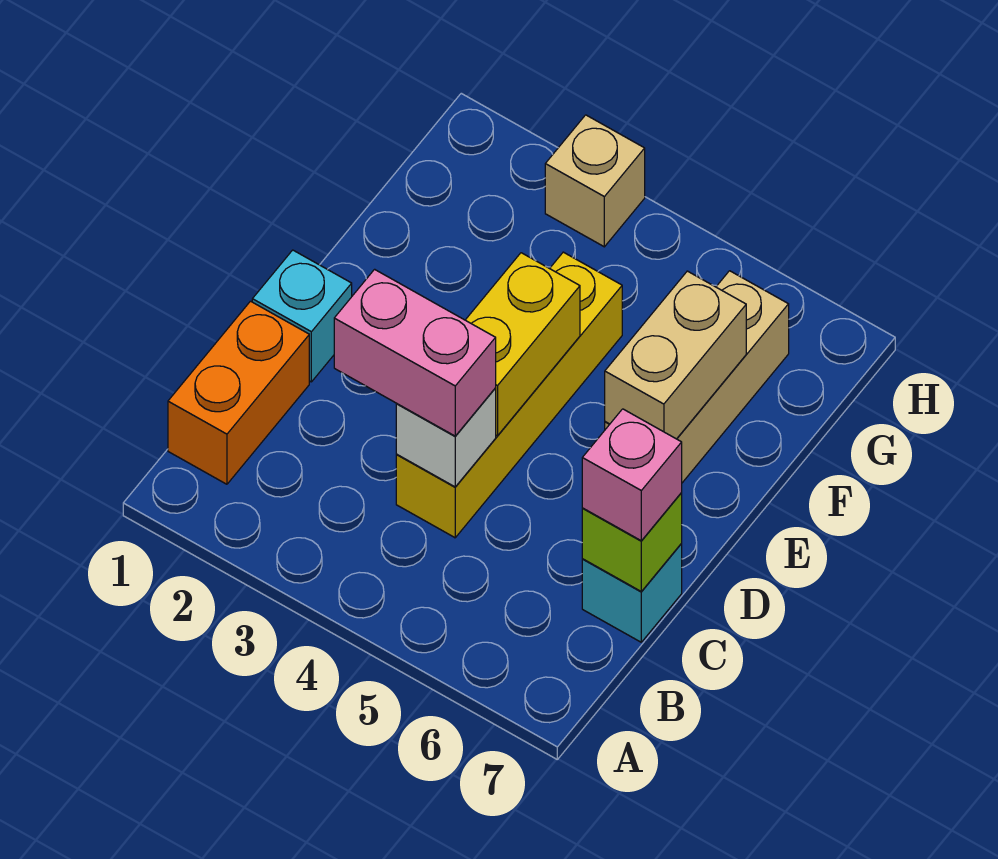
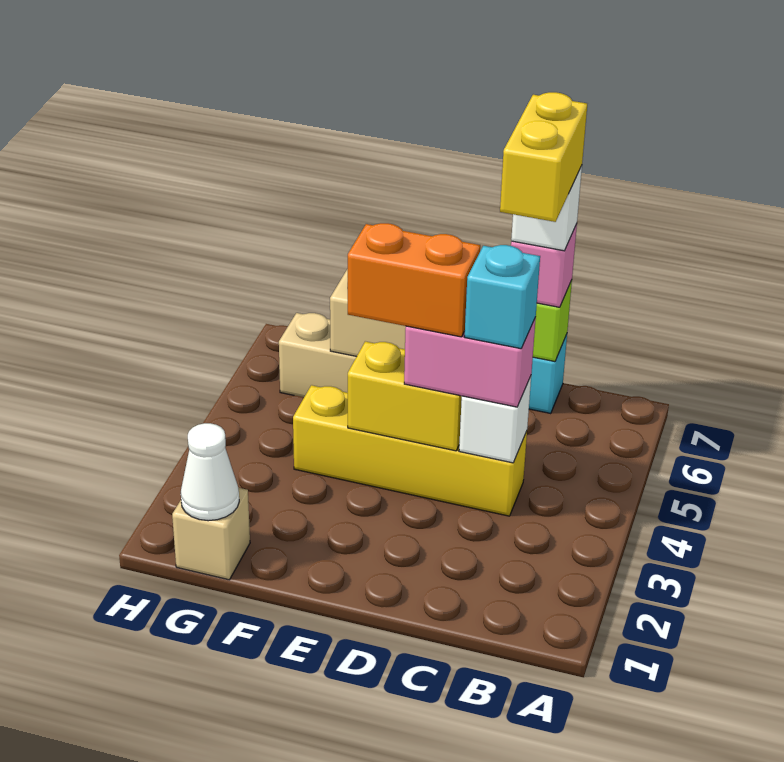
orange 1x2 brick [168,301,309,484] -> orange 1x2 brick moved to [348,223,480,337]
pink 1x2 brick [334,269,496,436] -> pink 1x2 brick turned to [404,318,536,407]
none -> yellow 1x2 brick [500,92,587,222]
none -> white 1x1 brick [511,166,582,251]
cyan 1x1 brick [252,250,352,382] -> cyan 1x1 brick moved to [465,245,540,349]
none -> white 1x1 cone [181,423,239,521]
tan 1x1 brick [545,115,645,247] -> tan 1x1 brick moved to [172,488,250,580]

